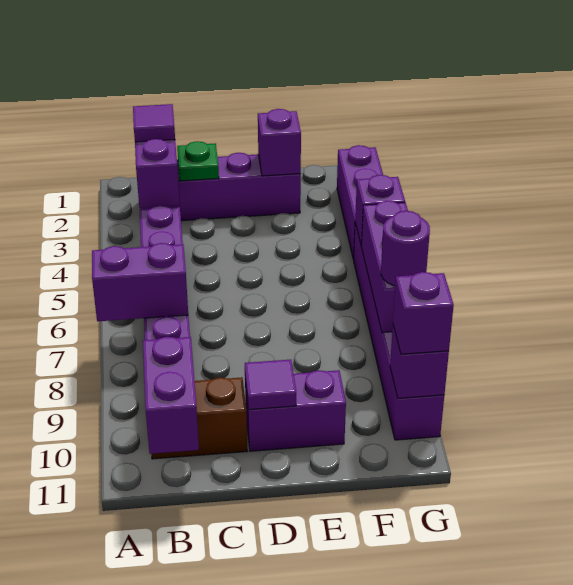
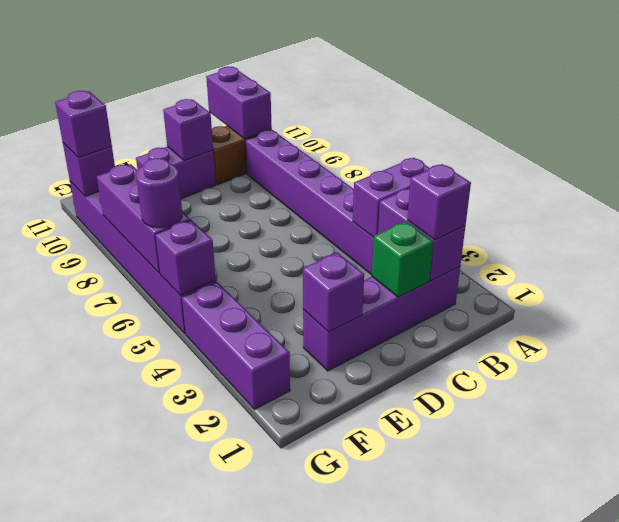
purple 1x2 brick [92,243,188,321] -> purple 1x2 brick moved to [353,158,429,237]
purple 1x1 tile [133,104,175,142] -> purple 1x1 brick [407,164,471,240]
green 1x1 plate [177,141,219,181] -> green 1x1 brick [372,222,433,297]
purple 1x1 tile [245,360,296,410] -> purple 1x1 brick [163,99,213,161]
purple 1x1 round brick [381,211,430,286] -> purple 1x1 round brick moved to [136,158,182,228]

